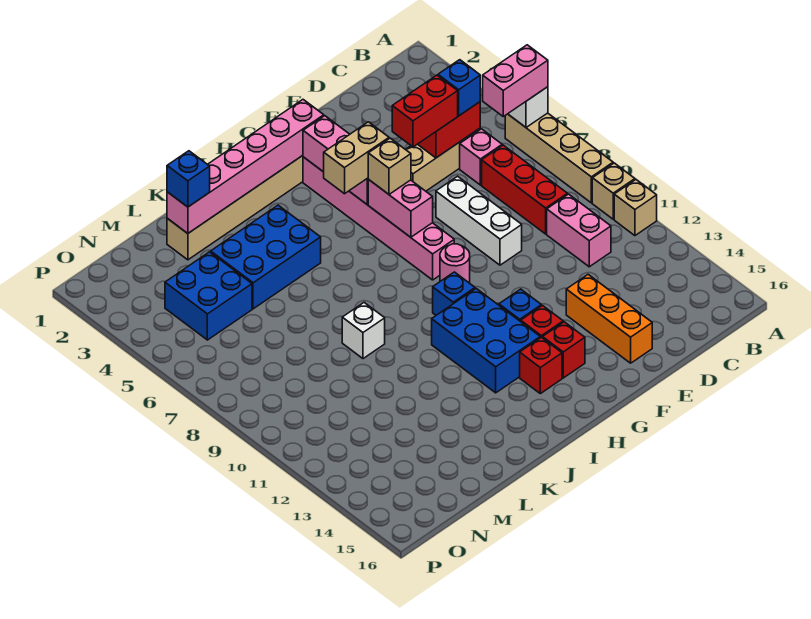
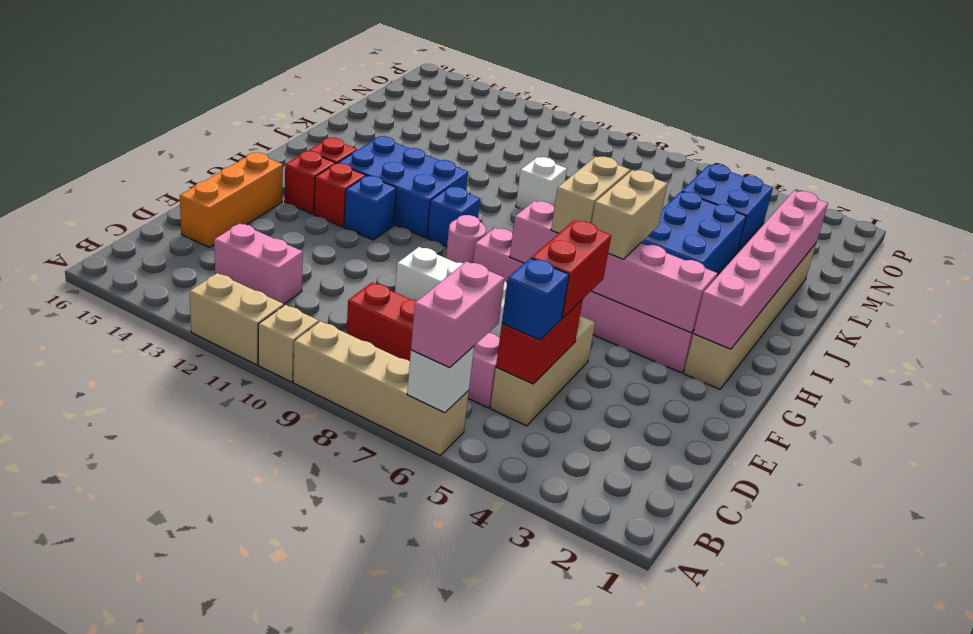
tan 1x1 brick [614,180,657,236] -> tan 1x2 brick [190,273,284,365]
pink 1x2 brick [547,194,611,267] -> pink 1x2 brick moved to [214,224,303,304]
orange 1x3 brick [566,275,652,363] -> orange 1x3 brick turned to [180,152,283,247]
tan 1x1 brick [368,138,411,194] -> tan 1x2 brick [551,157,630,233]
blue 1x1 brick [167,151,210,207] -> none

